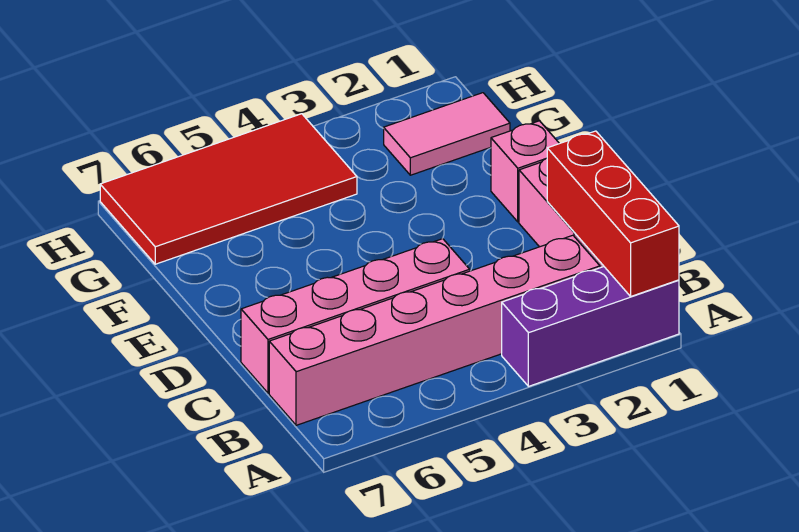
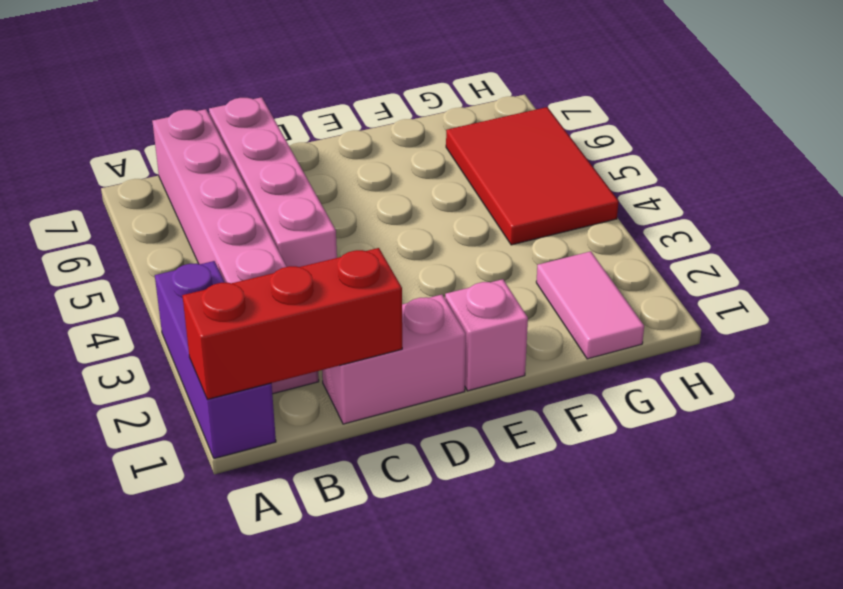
red 2x4 tile [100,114,357,264] -> red 2x3 tile [446,107,619,245]

